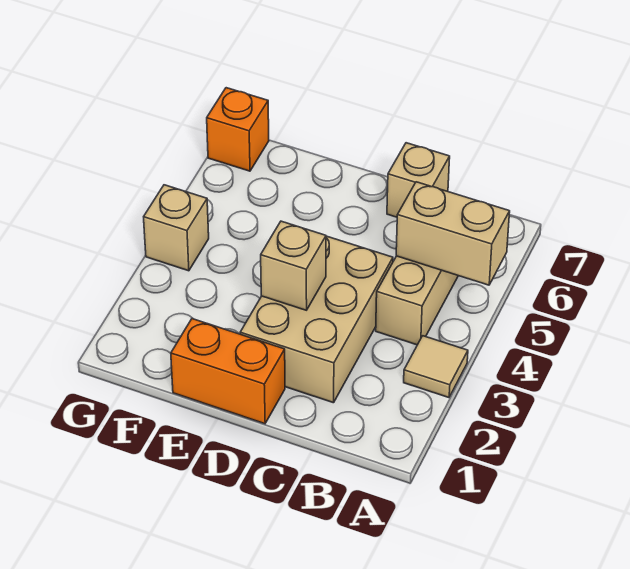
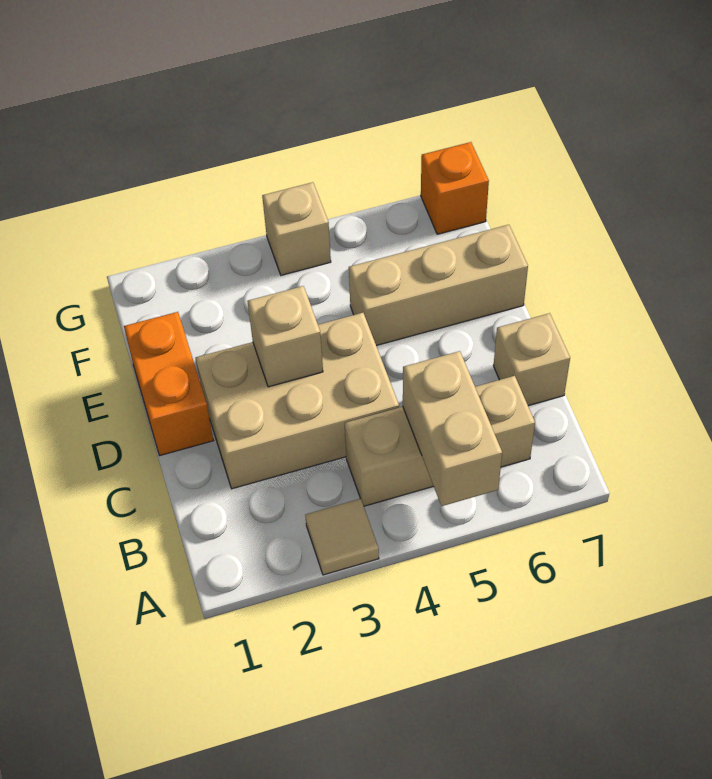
none -> tan 1x3 brick [349,225,528,346]

